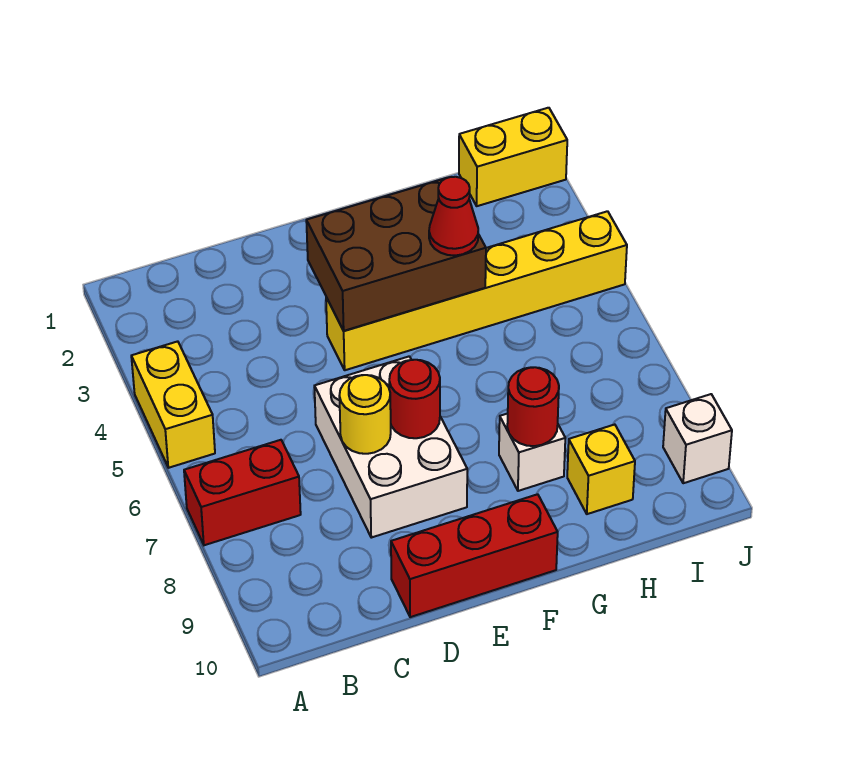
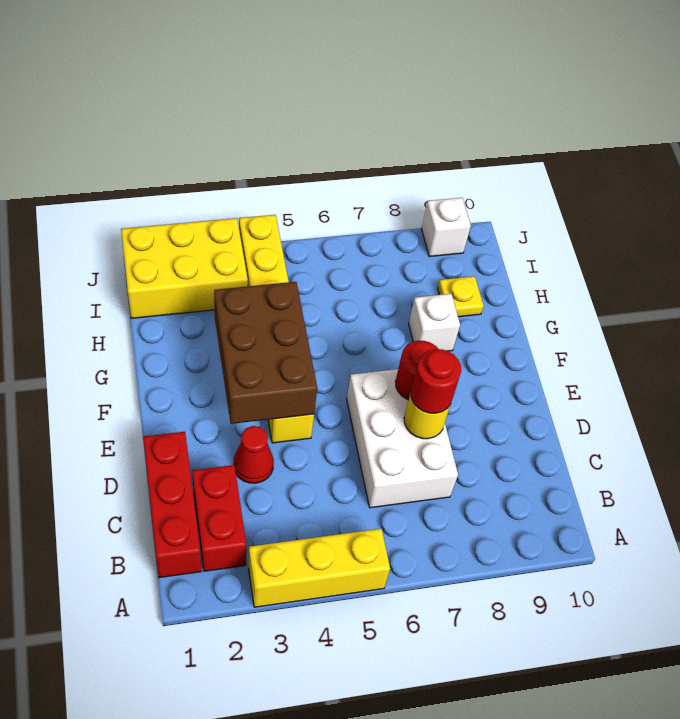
yellow 1x2 brick [131,341,215,468] -> yellow 1x3 brick [248,529,390,607]
red 1x2 brick [184,440,301,545] -> red 1x2 brick moved to [192,465,246,571]
white 2x3 brick [314,357,467,538] -> white 2x3 brick turned to [347,369,458,508]
red 1x3 brick [391,494,558,617] -> red 1x3 brick moved to [143,432,201,578]
red 1x1 cone [429,177,478,256] -> red 1x1 cone moved to [233,426,274,483]
red 1x1 round brick [507,367,559,446] -> red 1x1 round brick moved to [411,349,461,413]
yellow 1x1 brick [567,425,635,514] -> yellow 1x1 plate [438,276,484,317]
yellow 1x2 brick [459,108,567,206] -> yellow 2x3 brick [121,218,248,318]

